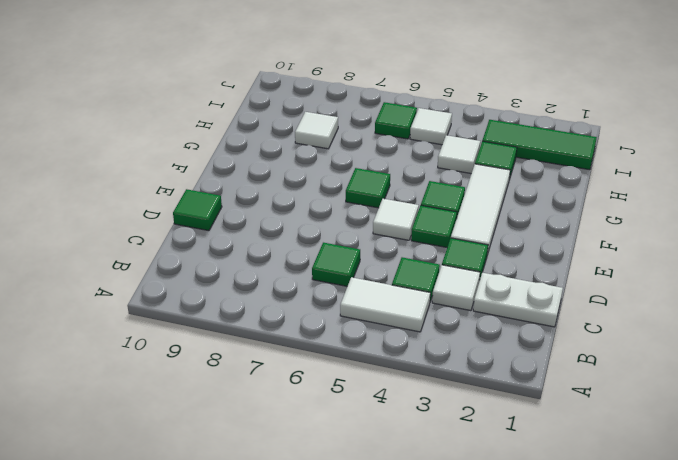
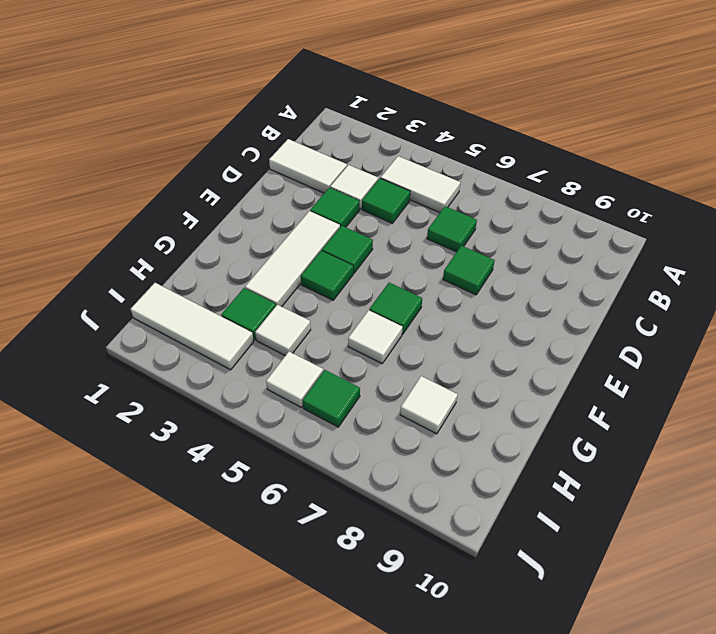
white 1x2 plate [473,272,563,327] -> white 1x2 tile [269,139,347,193]
green 1x1 tile [173,189,222,231] -> green 1x1 tile moved to [443,246,495,295]
white 1x1 tile [373,199,419,240] -> white 1x1 tile moved to [348,310,403,363]
green 1x3 tile [482,120,597,170] -> white 1x3 tile [131,283,254,370]

